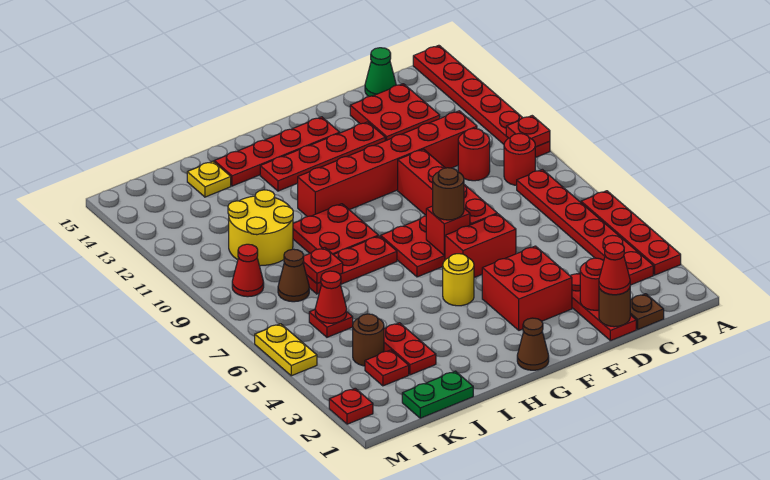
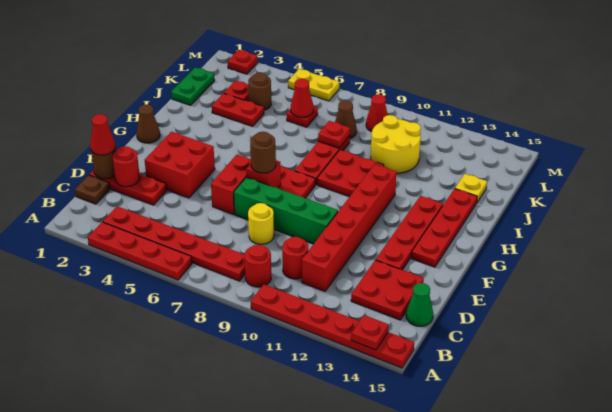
red 1x1 plate [506,116,550,147] -> red 1x1 plate moved to [351,315,389,350]
red 1x4 brick [398,149,497,225] -> green 1x4 brick [234,177,338,244]
yellow 1x1 round brick [443,254,474,306] -> yellow 1x1 round brick moved to [248,203,274,244]

